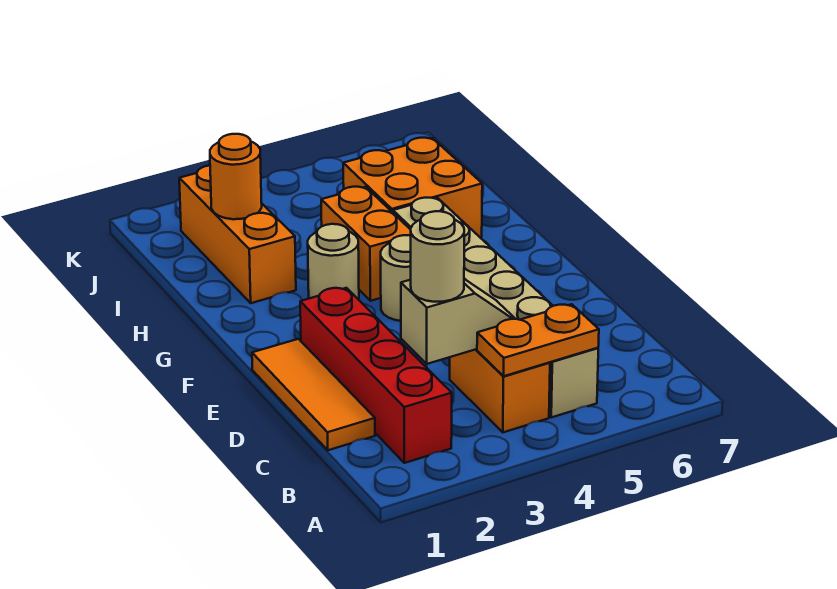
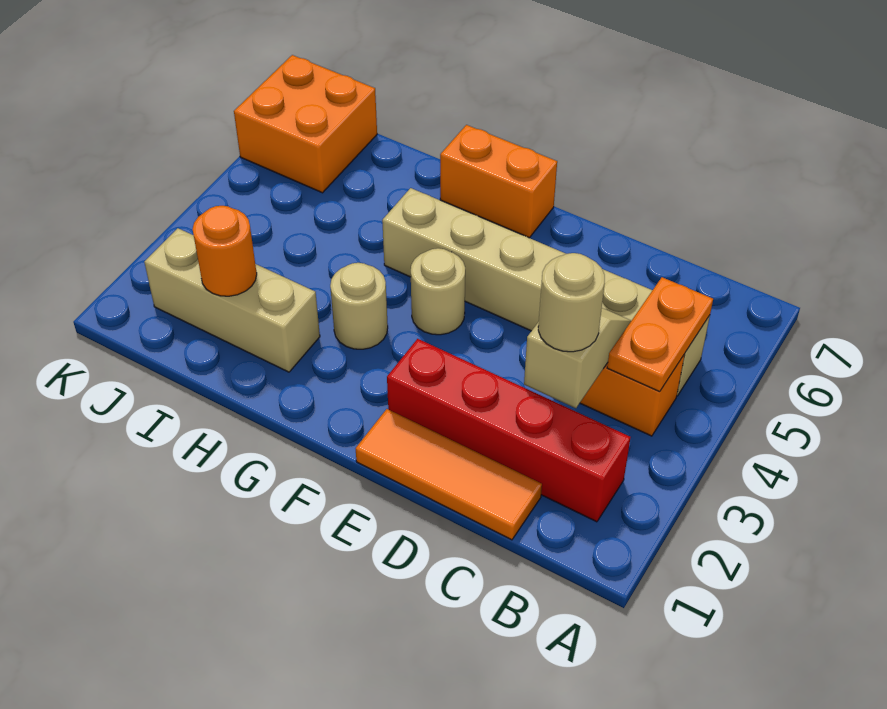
orange 1x2 brick [321,187,411,301] -> orange 1x2 brick moved to [440,125,557,238]
orange 1x3 brick [179,166,296,303] -> tan 1x3 brick [144,228,320,372]
orange 2x2 brick [343,138,482,237] -> orange 2x2 brick moved to [234,55,377,193]

